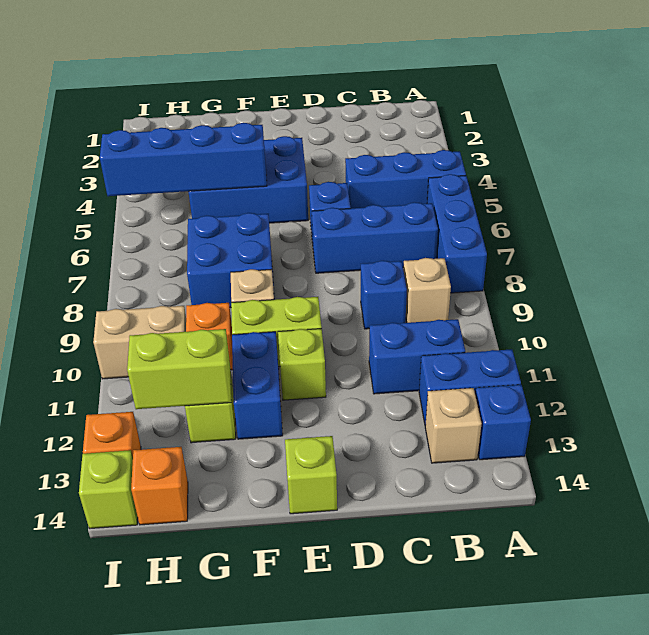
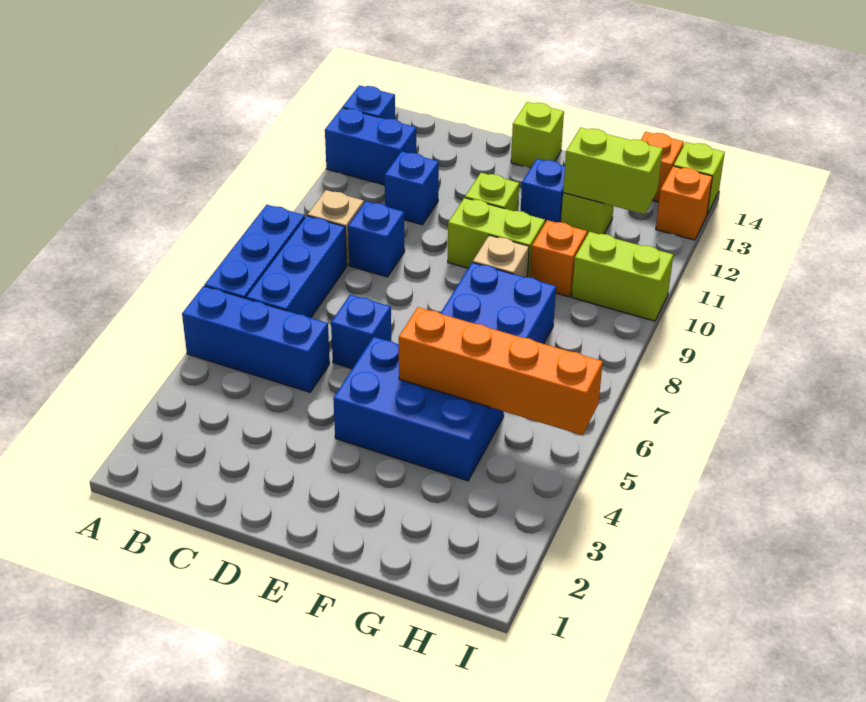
blue 1x3 brick [312,202,438,273] -> blue 1x3 brick turned to [246,216,347,318]
blue 1x2 brick [369,319,465,394] -> blue 1x1 brick [385,151,439,225]
tan 1x1 brick [425,388,482,463] -> none
blue 1x4 brick [100,123,267,196] -> orange 1x4 brick [399,307,603,435]
blue 1x2 brick [232,332,283,439] -> blue 1x1 brick [521,159,565,223]
tan 1x2 brick [93,306,186,379] -> lime 1x2 brick [572,232,673,321]

